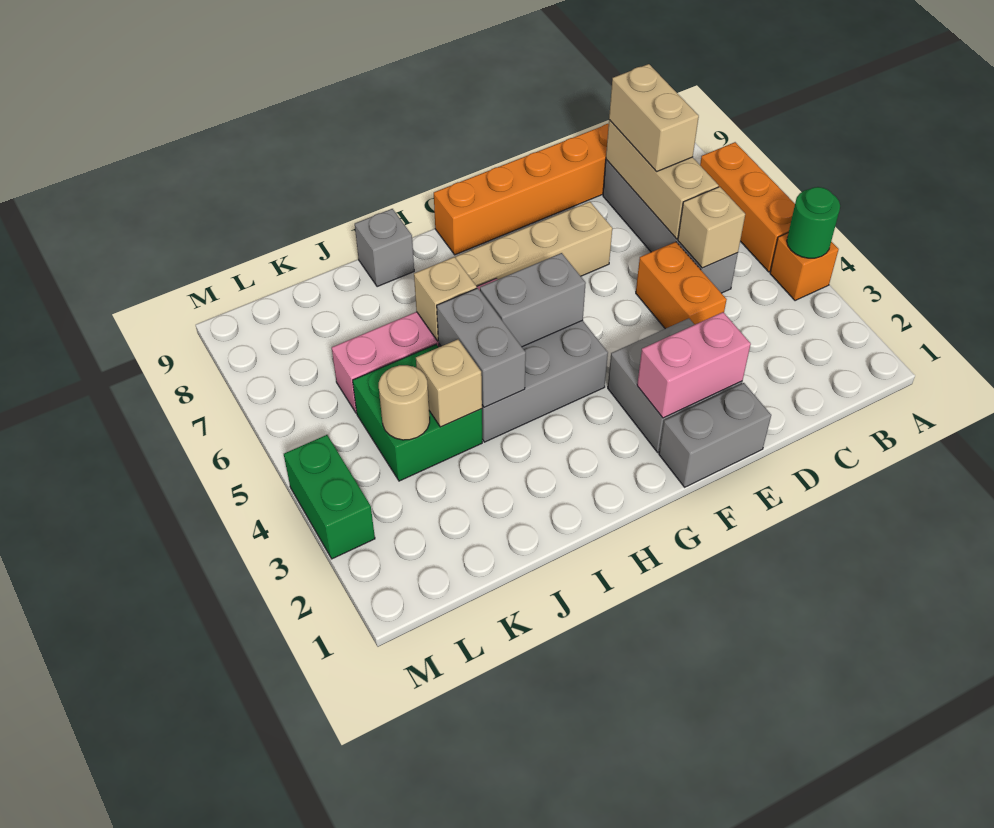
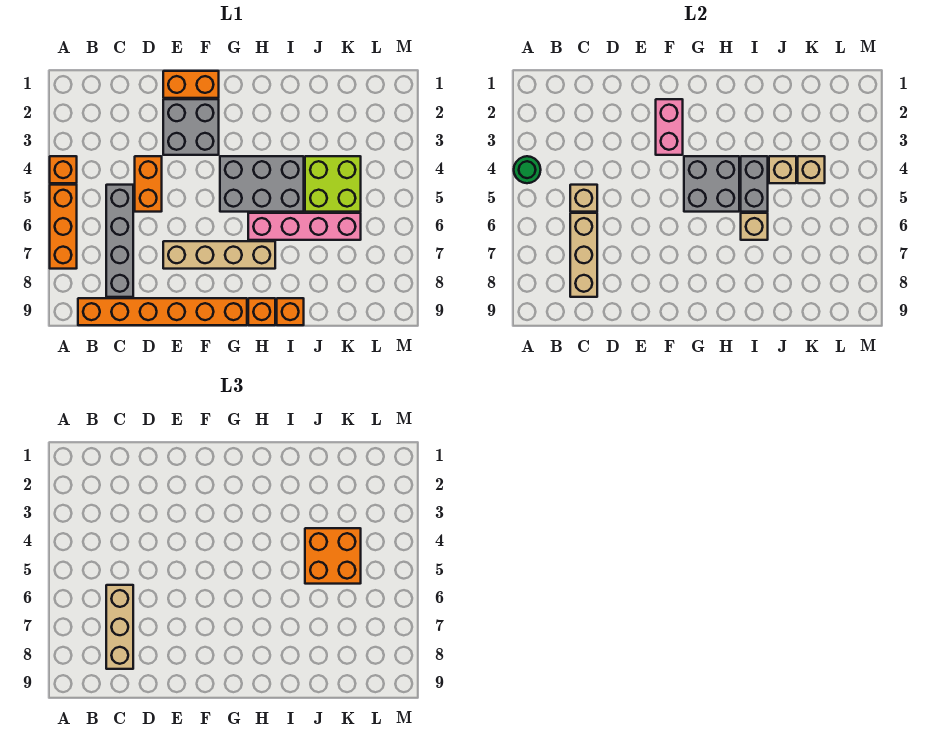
tan 1x2 brick [609,64,699,172] -> tan 1x3 brick [106,585,133,669]
grey 1x2 brick [659,383,771,487] -> orange 1x2 brick [163,71,219,98]
pink 1x2 brick [637,312,751,418] -> pink 1x2 brick turned to [656,99,683,155]
grey 1x2 brick [480,253,586,347] -> grey 2x2 brick [684,156,739,212]
none -> orange 1x1 brick [248,298,275,325]
grey 1x1 brick [355,209,414,287] -> orange 1x1 brick [277,298,304,325]
green 2x2 brick [353,344,482,481] -> lime 2x2 brick [305,156,361,212]
none -> orange 2x2 brick [305,528,361,584]
tan 1x1 round brick [379,365,430,440] -> tan 1x1 brick [798,156,825,183]
green 1x2 brick [284,435,375,559] -> none

